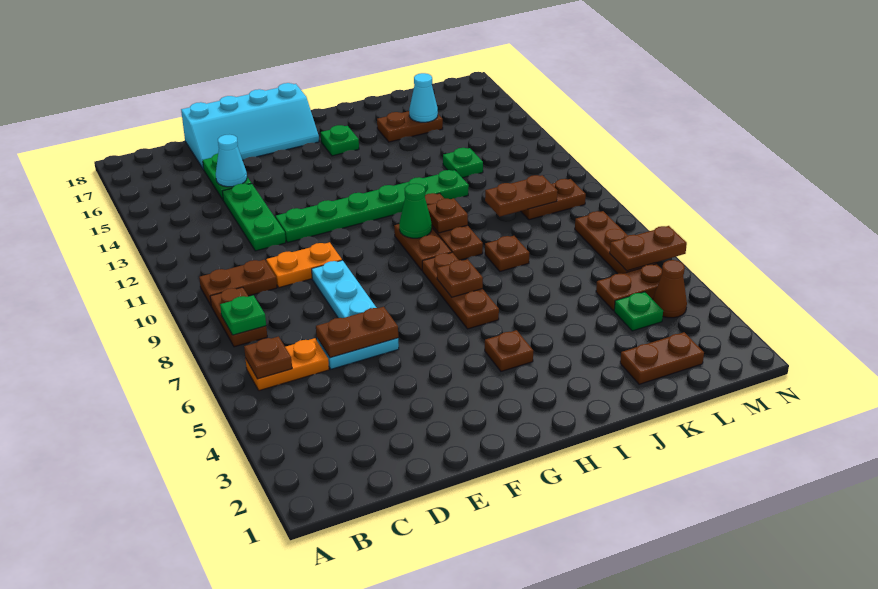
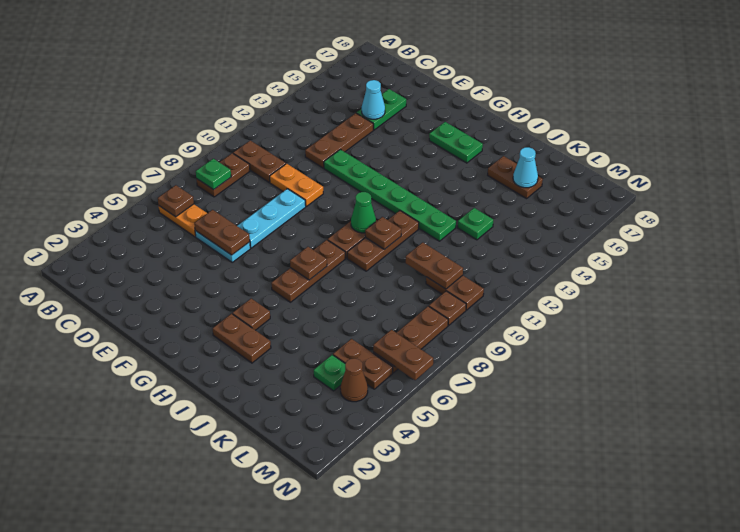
green 1x3 plate [222,184,286,251] -> brown 1x3 plate [305,113,373,168]
cyan 2x4 slope [181,83,319,169] -> none
green 1x1 plate [320,125,359,156] -> green 1x2 plate [429,122,483,163]
brown 1x1 plate [485,236,529,271] -> brown 1x1 plate moved to [429,291,466,325]
brown 1x2 plate [620,332,704,384] -> brown 1x2 plate moved to [213,314,271,363]

